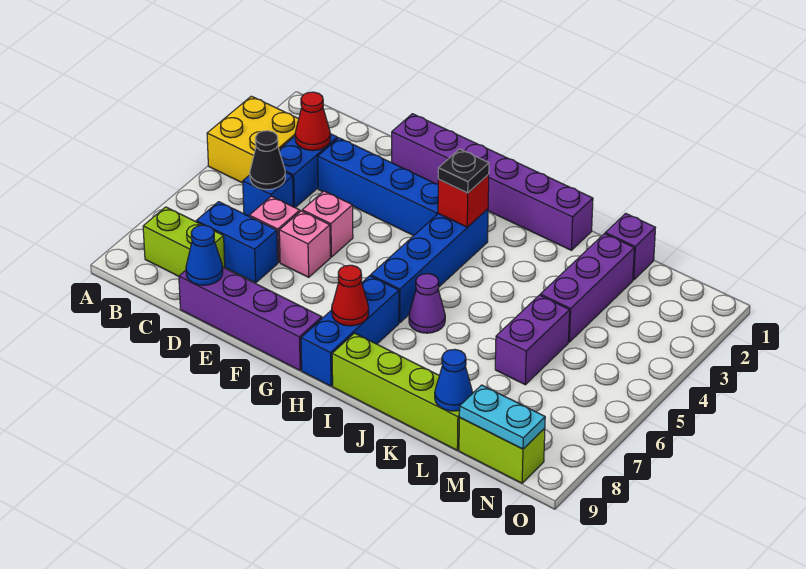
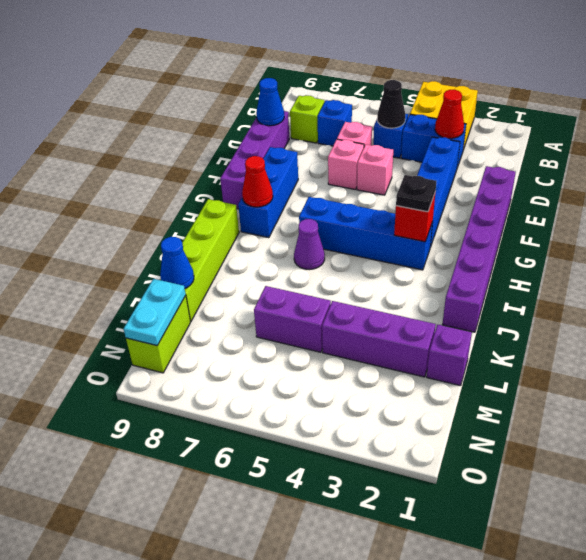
lime 1x2 brick [143,207,225,276] -> lime 1x1 brick [290,96,324,143]
blue 1x2 brick [196,202,278,283] -> blue 1x1 brick [317,100,352,146]
blue 1x3 brick [301,276,399,386] -> blue 1x3 brick turned to [238,147,298,238]

